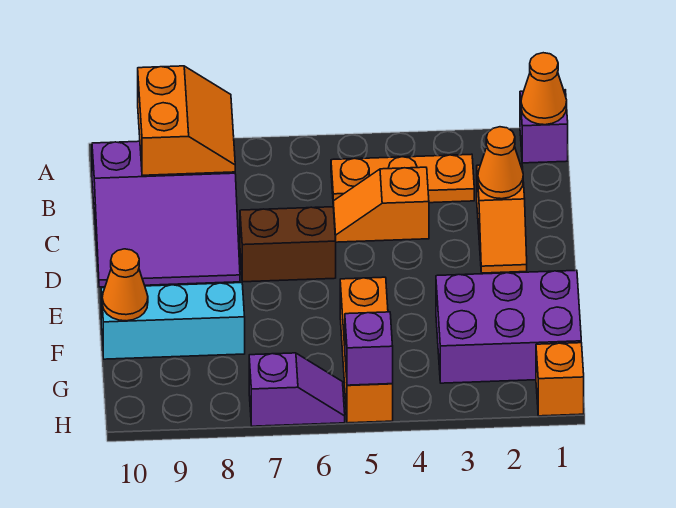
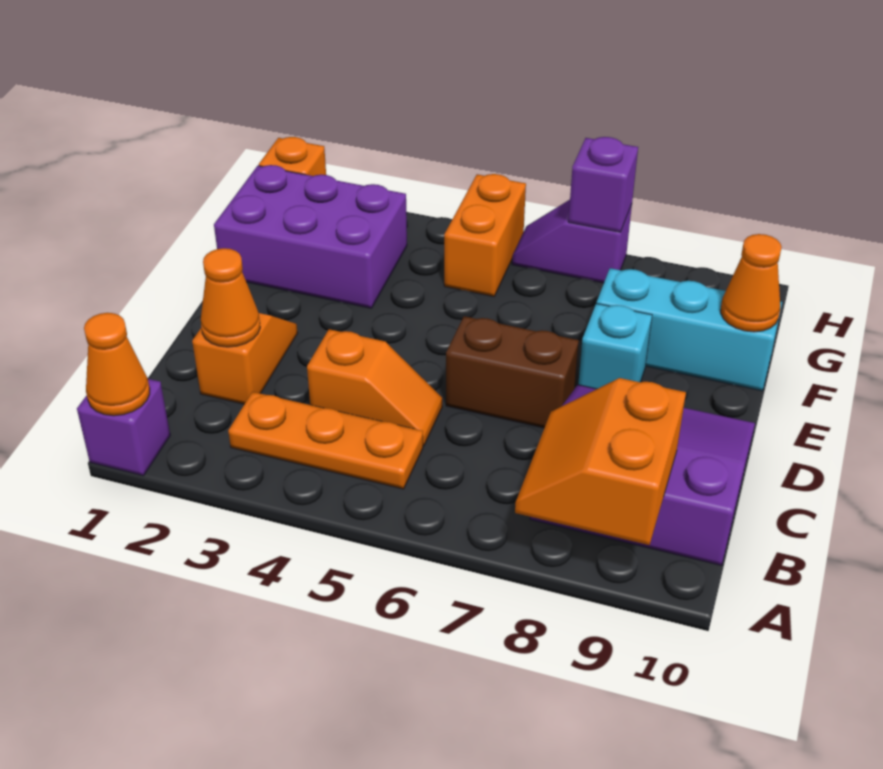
none -> cyan 1x1 brick [578,303,652,389]
orange 1x3 brick [340,277,393,423] -> orange 1x2 brick [444,174,526,297]
purple 1x1 brick [345,312,393,385] -> purple 1x1 brick moved to [568,137,638,232]

